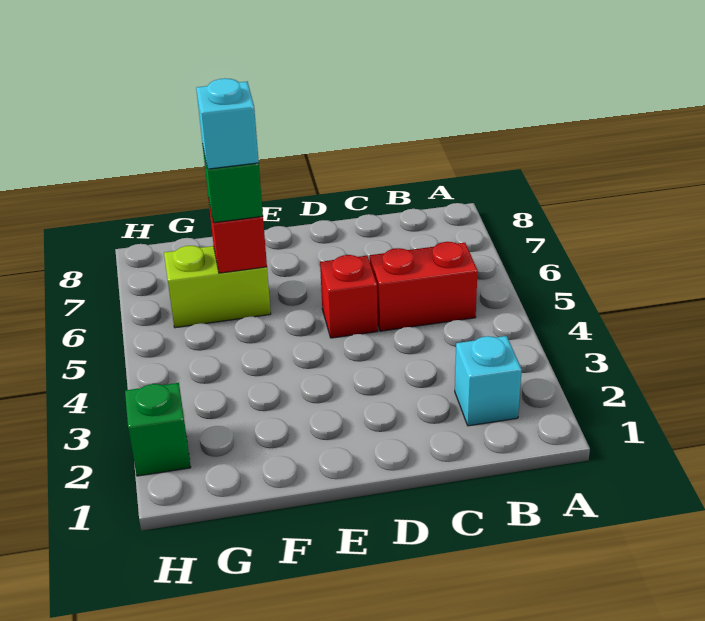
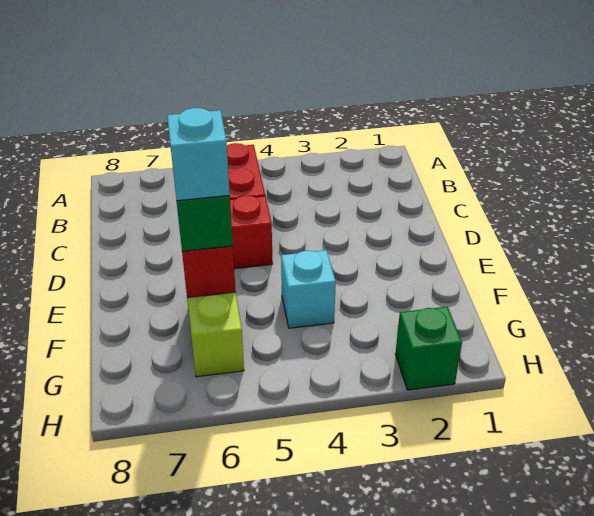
cyan 1x1 brick [455,336,522,426] -> cyan 1x1 brick moved to [281,250,336,328]

